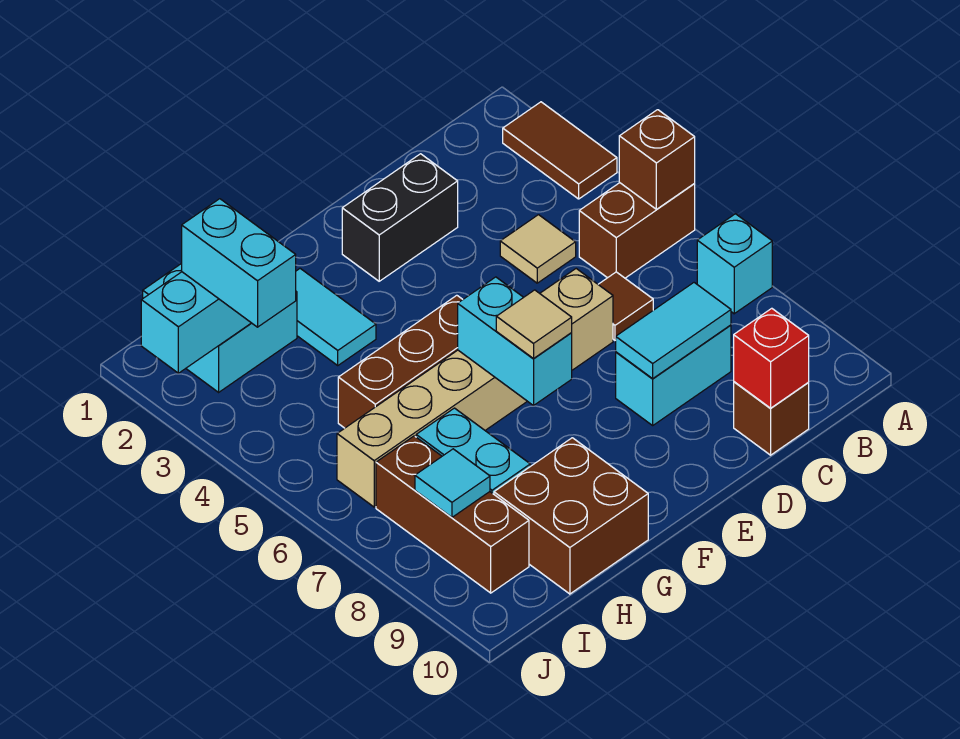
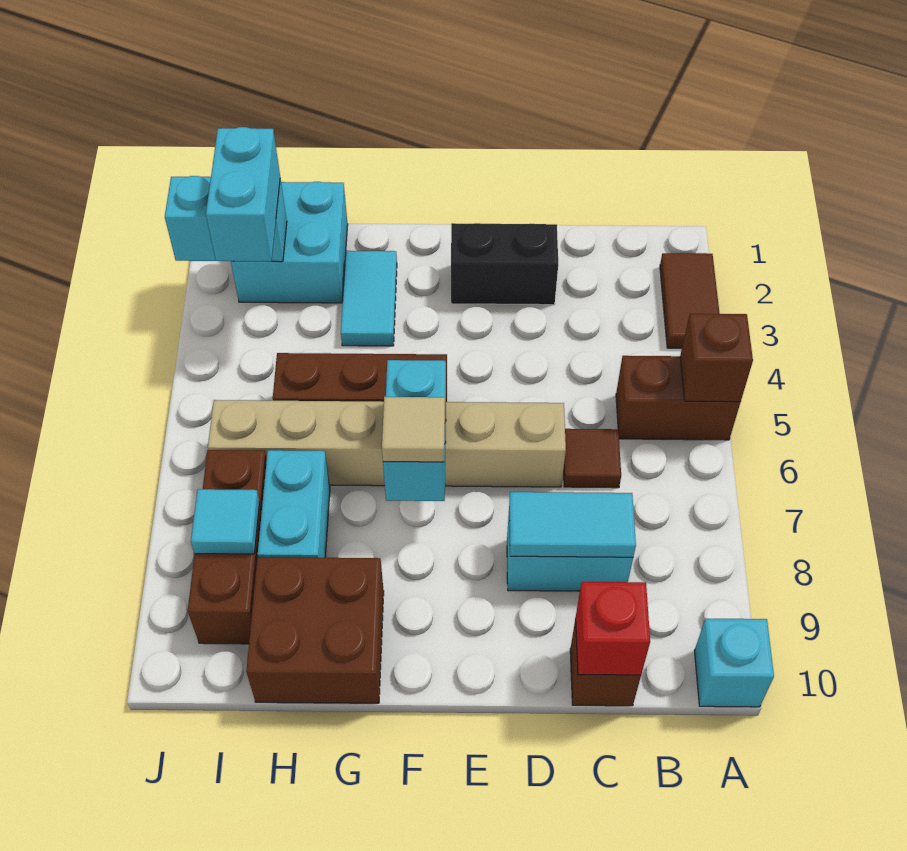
cyan 1x1 brick [697,214,772,314] -> cyan 1x1 brick moved to [694,619,774,707]
tan 1x1 tile [500,215,576,283] -> none

